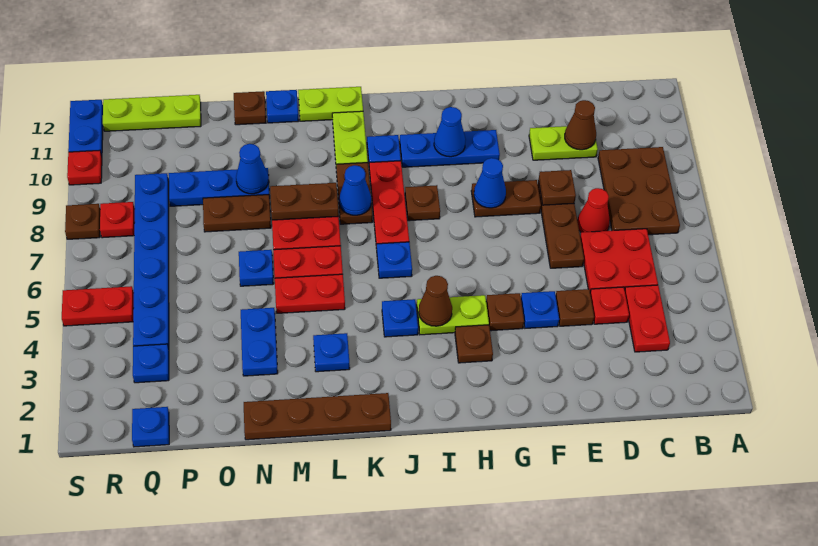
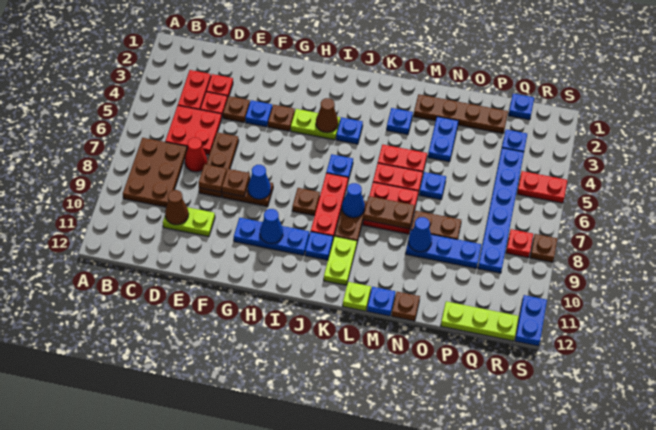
brown 1x1 plate [455,325,493,363] -> brown 1x1 plate moved to [222,169,250,197]
brown 1x4 plate [244,393,391,440] -> brown 1x4 plate moved to [414,94,508,133]
lime 1x2 plate [298,87,363,121] -> lime 1x1 plate [343,282,371,311]
red 1x1 plate [67,150,102,185] -> red 1x1 plate moved to [206,74,233,98]

